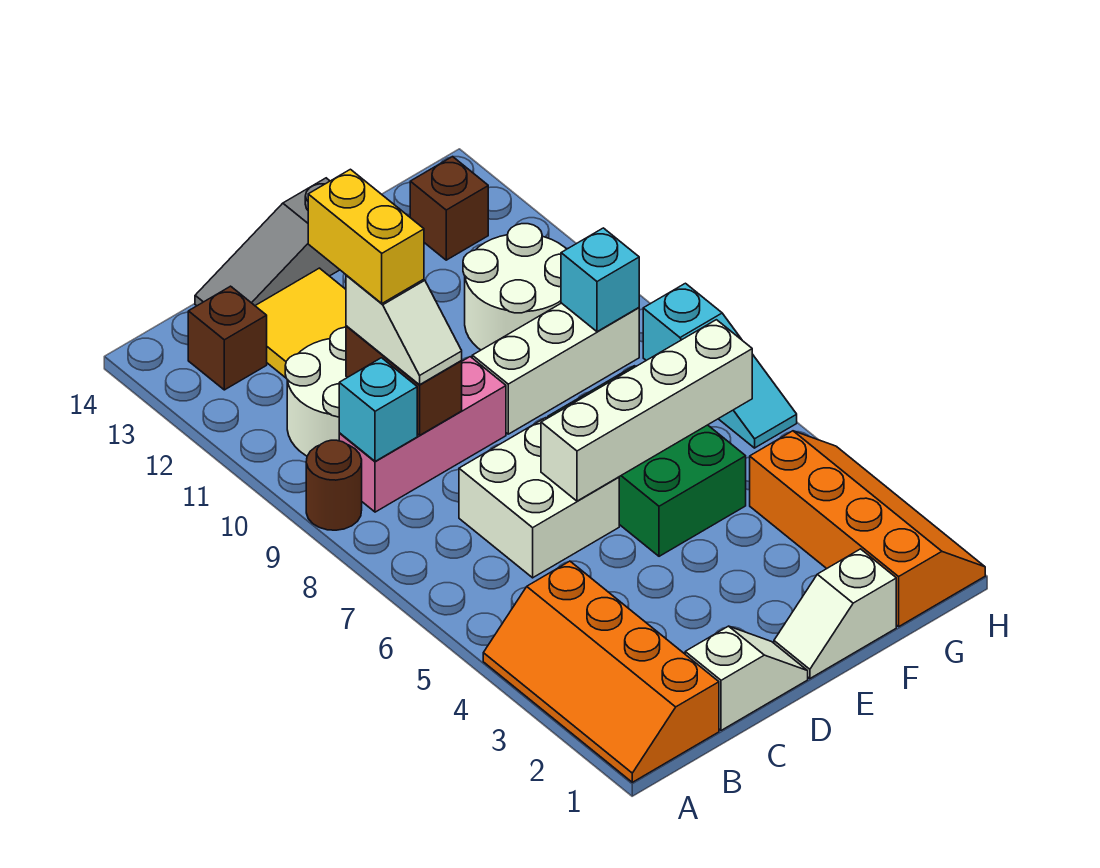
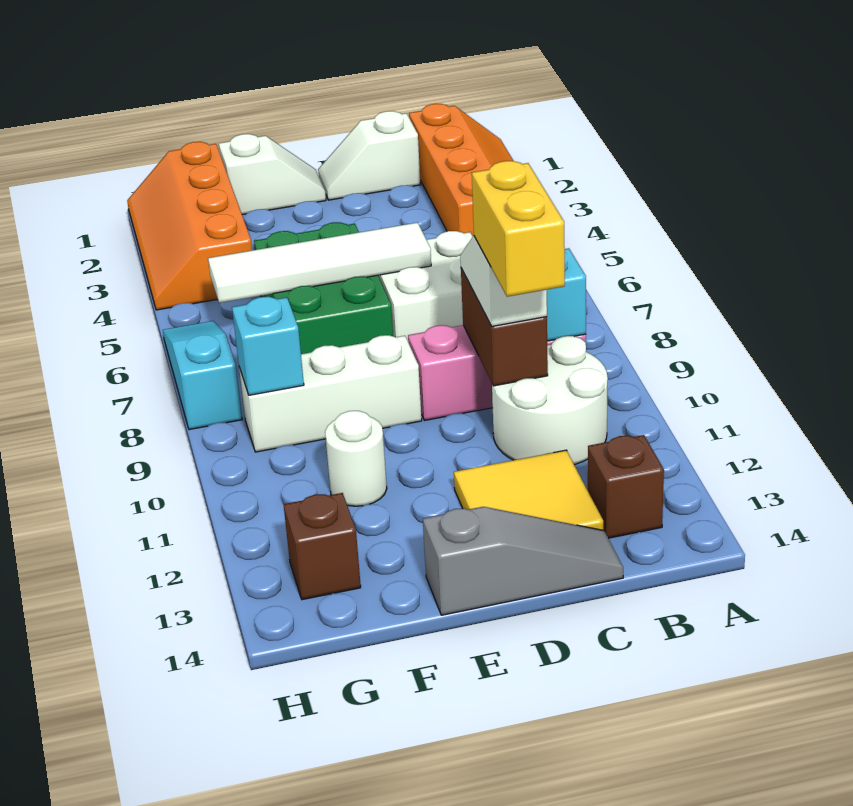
brown 1x1 round brick [306,440,362,530] -> none
white 1x4 brick [541,320,752,501] -> white 1x4 tile [208,223,431,303]
white 2x2 round brick [463,224,566,350] -> white 1x1 round brick [325,411,387,506]

